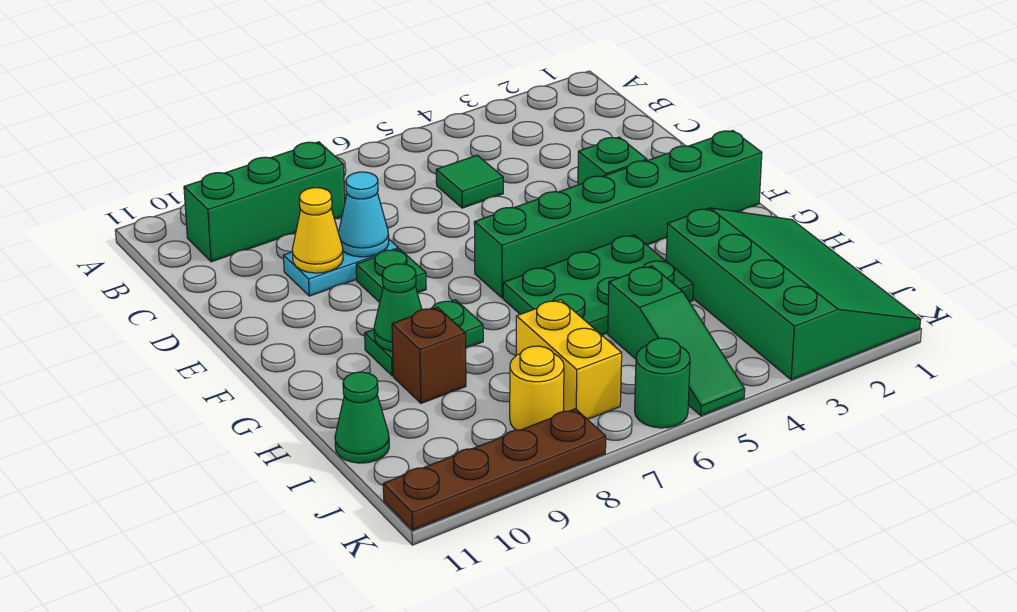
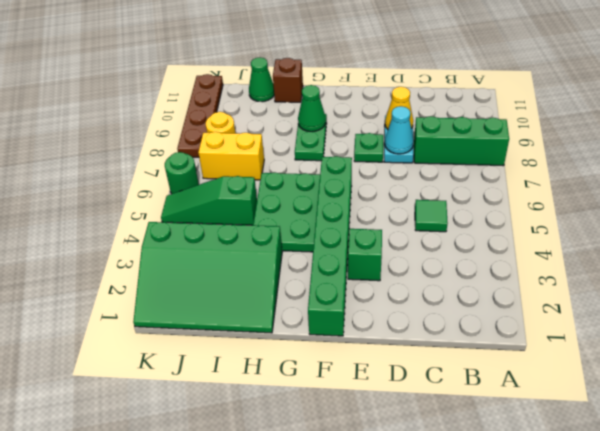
green 1x3 brick [184,142,345,262] -> green 1x3 brick turned to [414,116,509,166]
brown 1x1 brick [392,307,466,403] -> brown 1x1 brick moved to [273,58,303,102]

